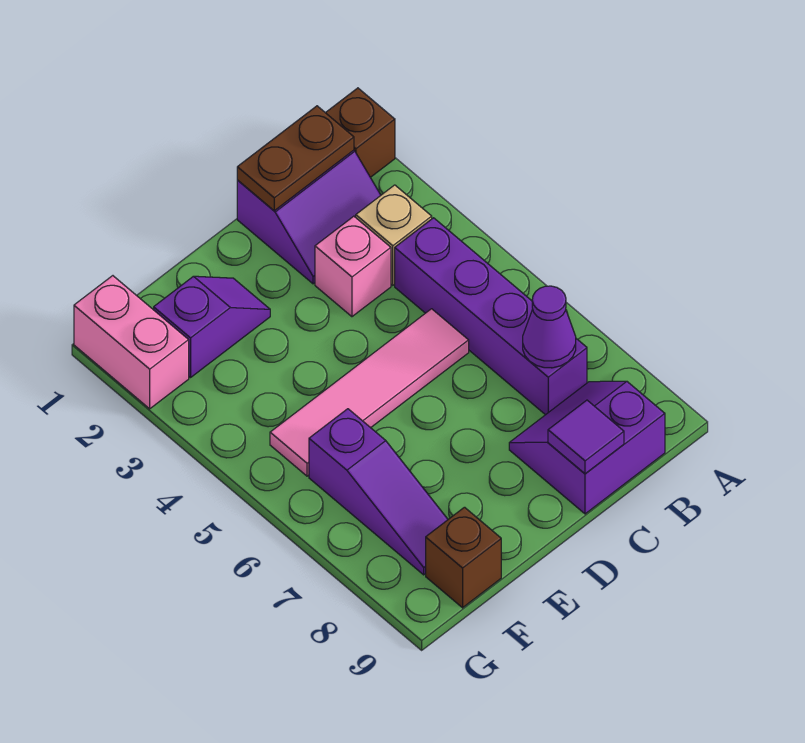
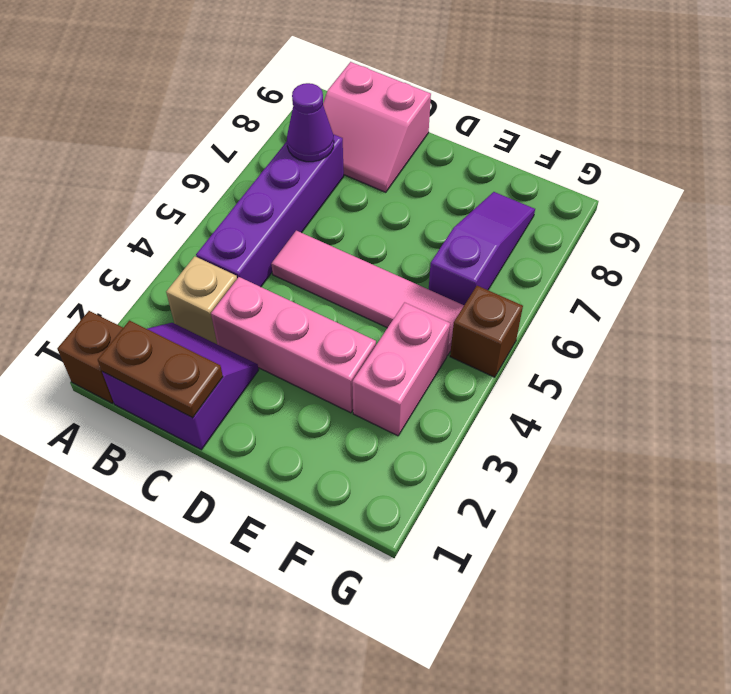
purple 2x2 slope [509,381,665,514] -> pink 2x2 slope [323,62,431,192]
pink 1x1 brick [315,216,391,317] -> pink 1x3 brick [211,277,376,413]
purple 1x1 tile [548,400,624,474] -> none
purple 1x2 slope [154,276,270,378] -> none
brown 1x1 brick [426,507,501,608] -> brown 1x1 brick moved to [450,286,523,377]
pink 1x2 brick [74,276,189,409] -> pink 1x2 brick moved to [352,302,450,436]

